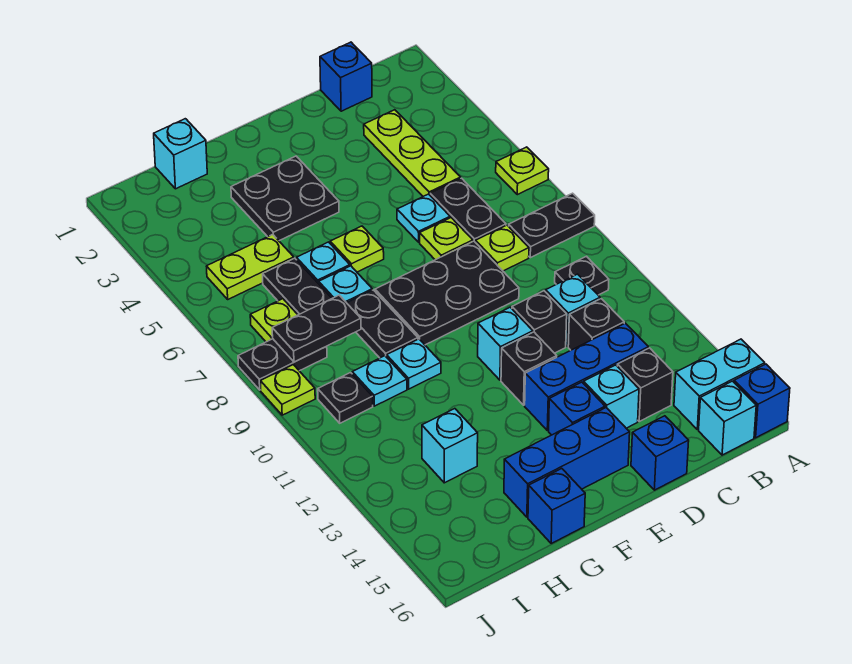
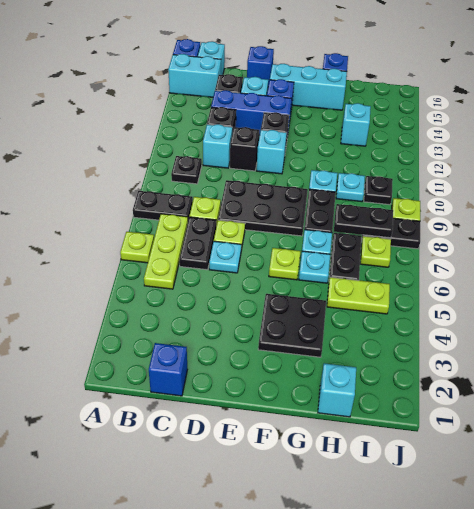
lime 1x3 plate [364,110,461,196] -> lime 1x3 plate moved to [144,214,188,289]
blue 1x3 brick [504,408,630,517] -> cyan 1x3 brick [270,64,347,110]

